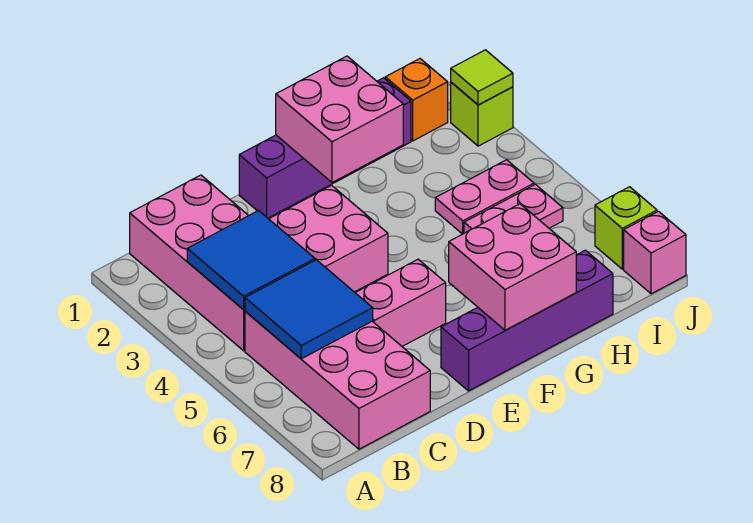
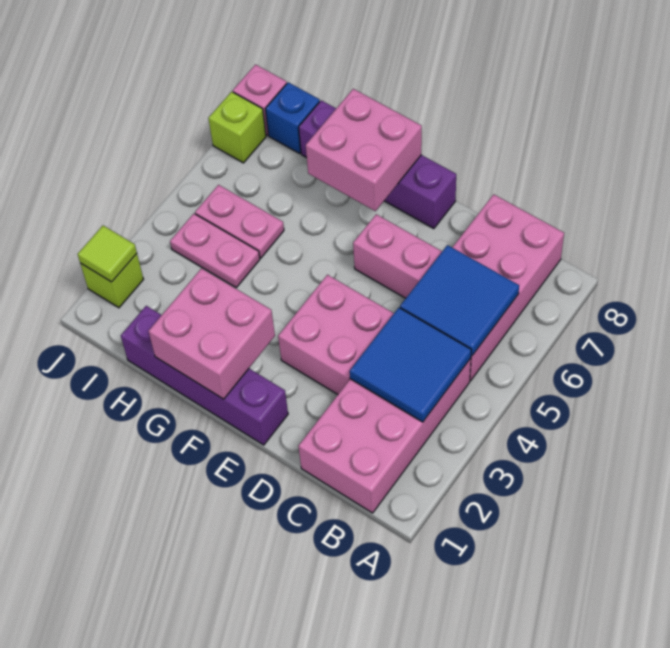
orange 1x1 brick [385,59,448,141] -> none
none -> blue 1x1 brick [265,82,320,154]

